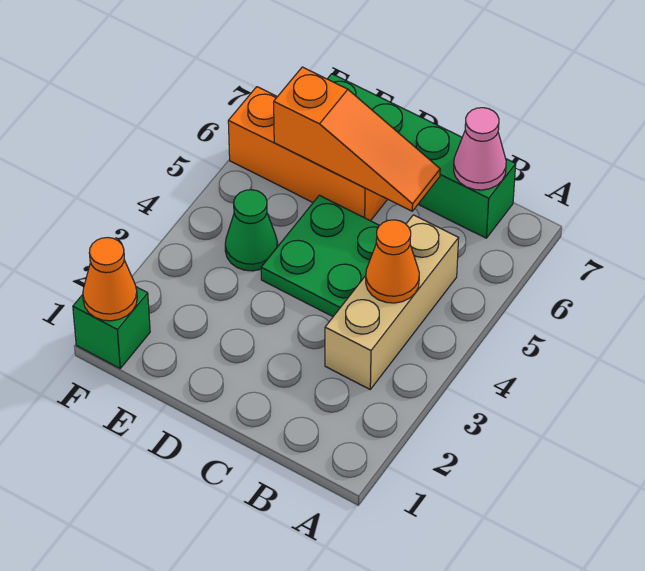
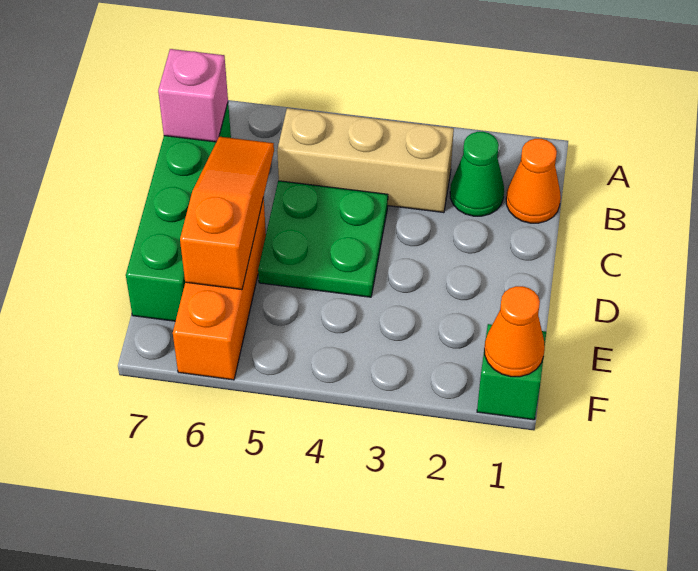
orange 1x1 cone [366,220,419,303] -> orange 1x1 cone moved to [506,139,561,223]
pink 1x1 cone [454,108,506,190] -> pink 1x1 brick [158,49,228,142]
green 1x1 cone [225,190,278,271] -> green 1x1 cone moved to [450,132,504,216]

